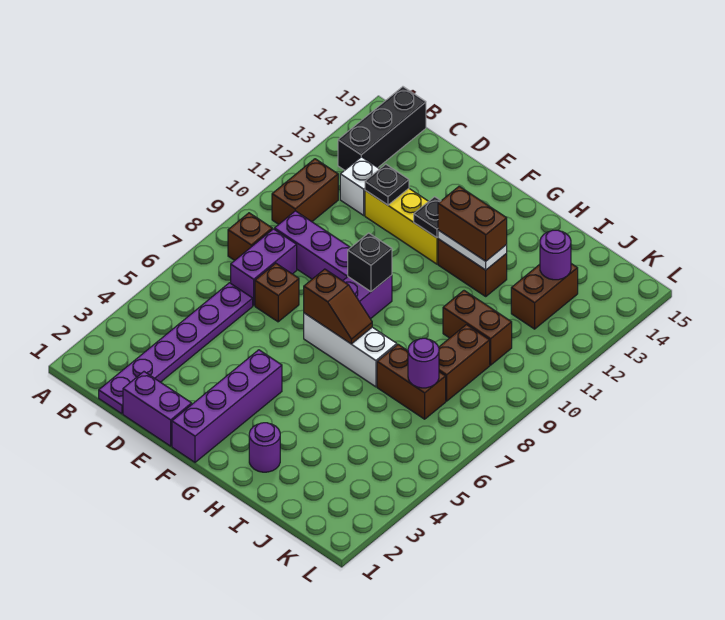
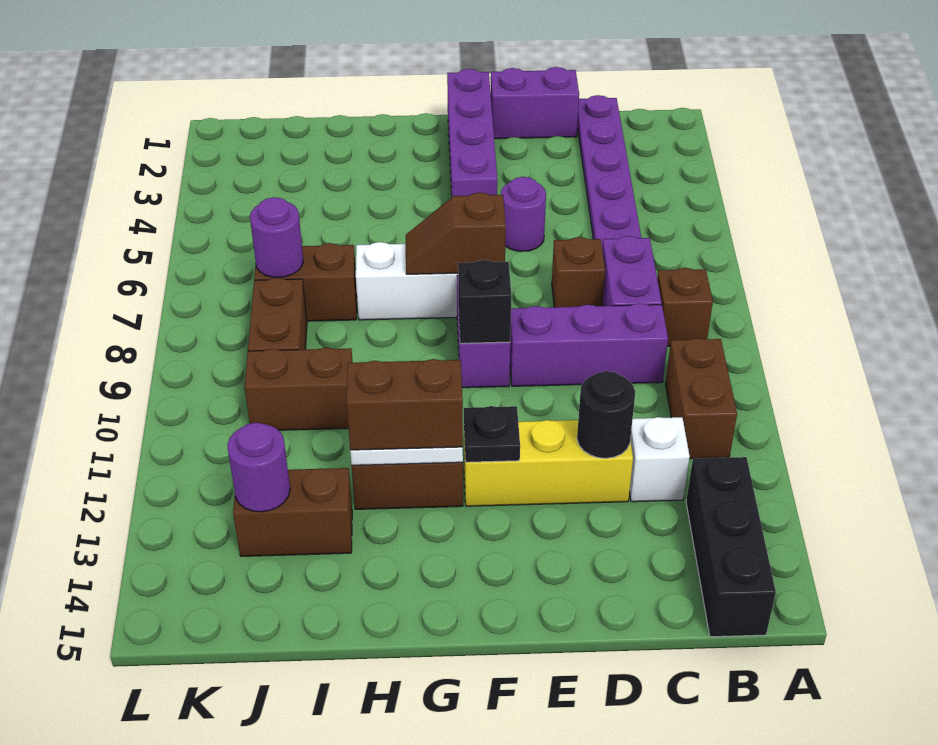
black 1x1 plate [365,164,409,205] -> black 1x1 round brick [577,371,635,458]
purple 1x1 round brick [249,423,280,472] -> purple 1x1 round brick moved to [501,177,546,251]
brown 1x2 brick [511,264,578,329] -> brown 1x2 brick turned to [233,468,352,556]

